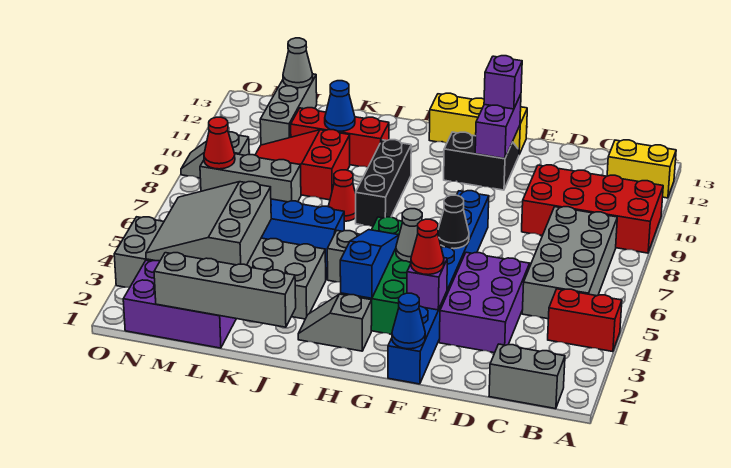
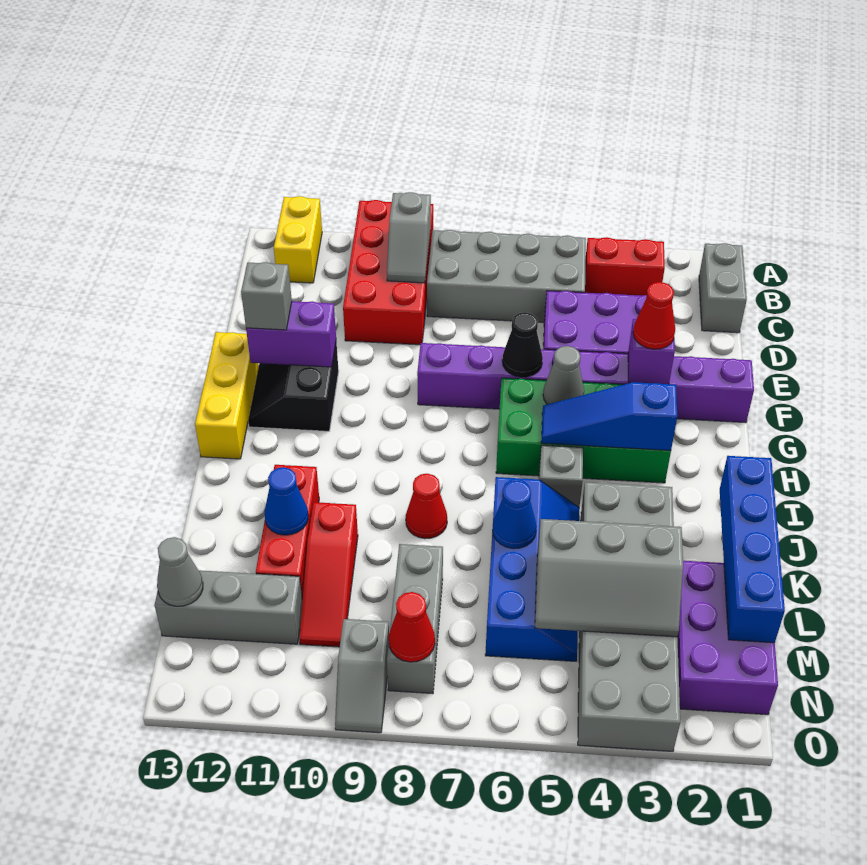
red 1x2 brick [548,289,622,352] -> red 1x2 brick turned to [585,237,665,296]
blue 1x8 brick [388,191,489,384] -> purple 1x8 brick [417,343,754,423]
blue 1x1 cone [392,293,425,349] -> blue 1x1 cone moved to [492,480,537,549]
purple 1x1 brick [484,56,522,109] -> grey 1x1 brick [241,262,292,330]
grey 1x2 slope [298,294,372,351] -> grey 1x2 slope moved to [387,192,431,283]
black 1x3 brick [356,140,411,227] -> none
grey 1x4 brick [154,253,296,327] -> blue 1x4 brick [720,456,785,643]
red 2x3 slope [255,130,350,200] -> red 1x3 slope [299,502,358,647]
grey 3x3 slope [146,182,271,265] -> grey 2x3 slope [535,519,683,637]

